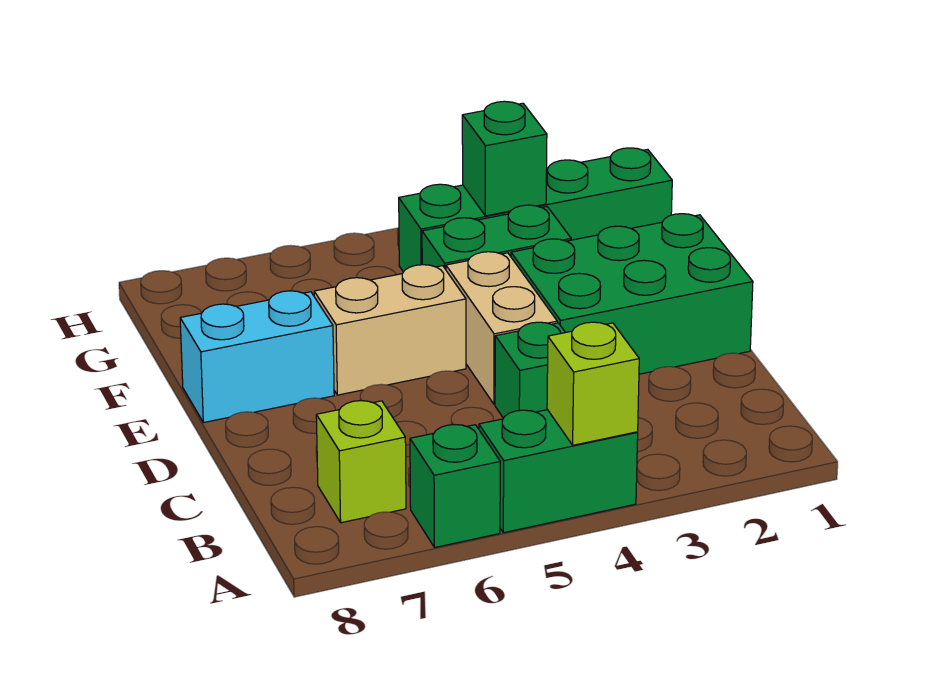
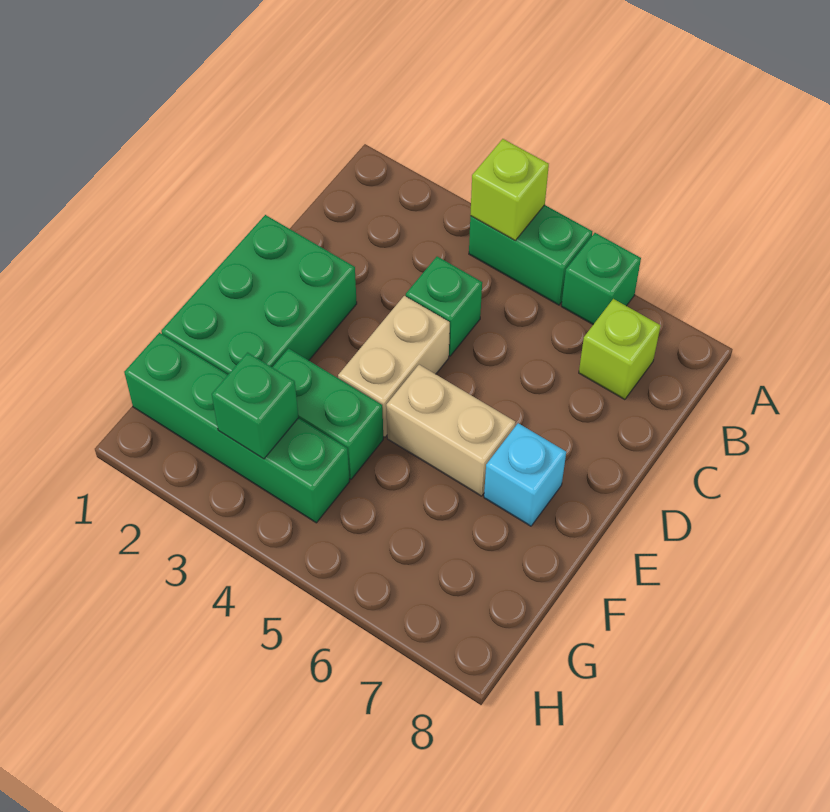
green 2x3 brick [511,214,753,374] -> green 2x3 brick turned to [161,215,357,374]
cyan 1x2 brick [180,291,334,423] -> cyan 1x1 brick [484,423,566,526]

